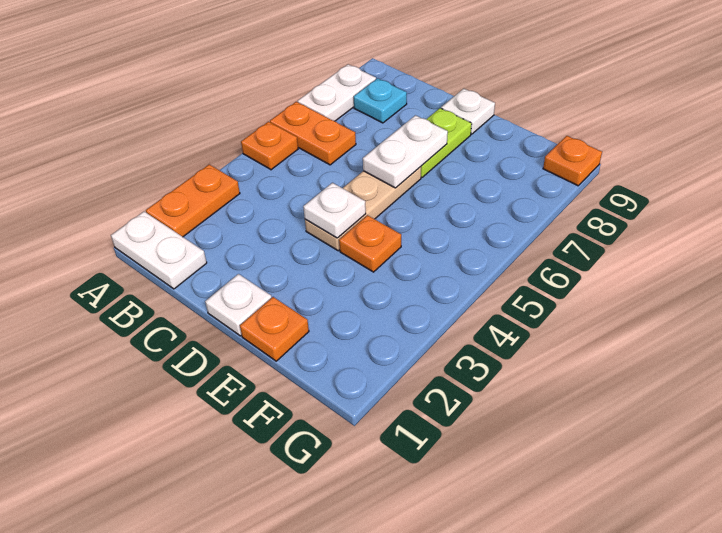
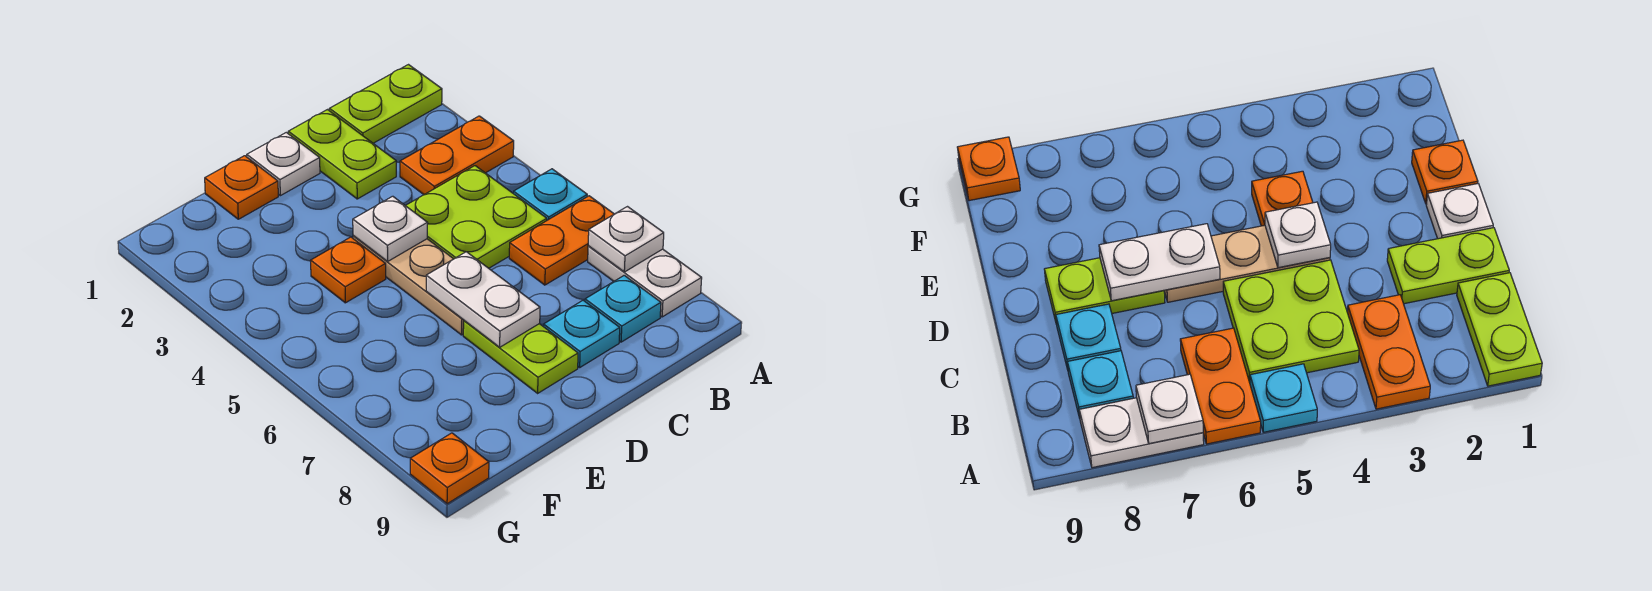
white 1x2 plate [111,212,207,289] -> lime 1x2 plate [329,65,442,143]
orange 1x2 plate [146,164,240,237] -> orange 1x2 plate turned to [400,116,514,195]
orange 1x1 plate [241,122,298,170] -> cyan 1x1 plate [513,169,587,220]
none -> lime 2x2 plate [406,166,547,268]
none -> lime 1x2 plate [288,110,396,199]
none -> cyan 1x1 plate [543,300,620,367]
white 1x1 plate [441,89,495,134] -> white 1x1 plate moved to [588,207,664,272]

